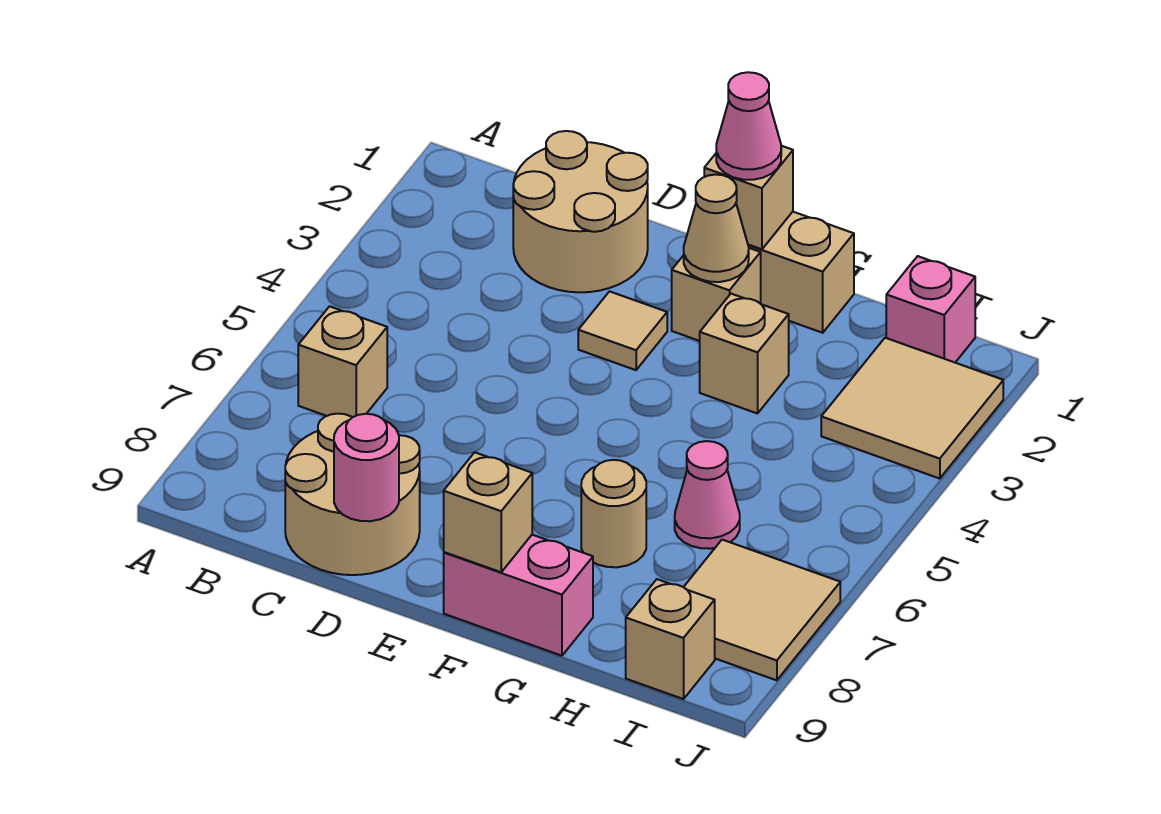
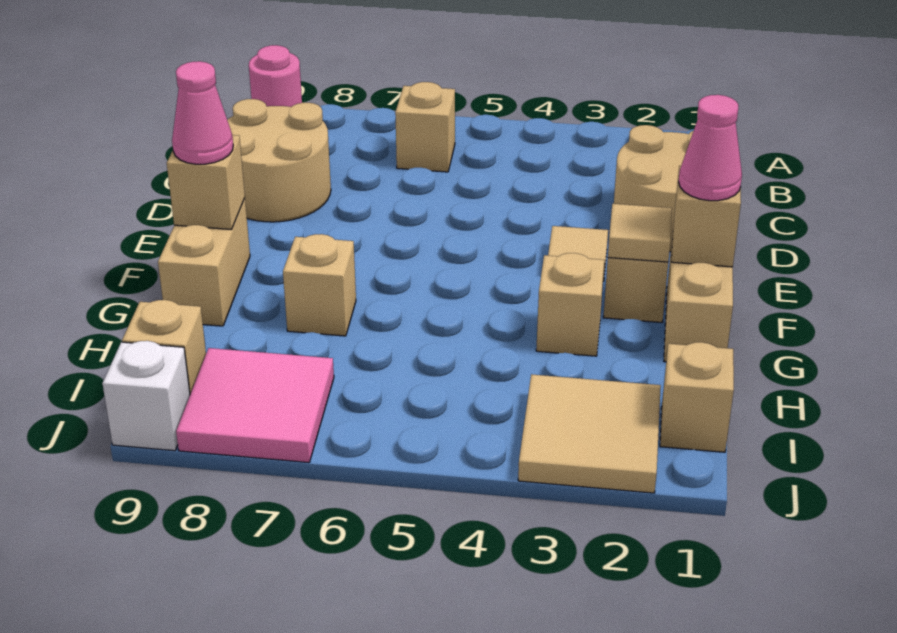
pink 1x1 round brick [334,414,399,521] -> pink 1x1 round brick moved to [249,45,302,107]
tan 1x1 cone [684,175,749,282] -> tan 1x1 tile [608,204,672,262]
pink 1x2 brick [444,535,593,656] -> tan 1x2 brick [158,198,250,326]
tan 1x1 round brick [581,460,646,567] -> tan 1x1 brick [283,234,356,336]
pink 1x1 cone [675,441,740,549] -> pink 1x1 cone moved to [172,61,233,164]
pink 1x1 brick [886,256,975,362] -> tan 1x1 brick [660,342,734,452]
tan 2x2 tile [684,540,840,680] -> pink 2x2 tile [176,348,334,463]
none -> white 1x1 brick [102,341,190,451]

